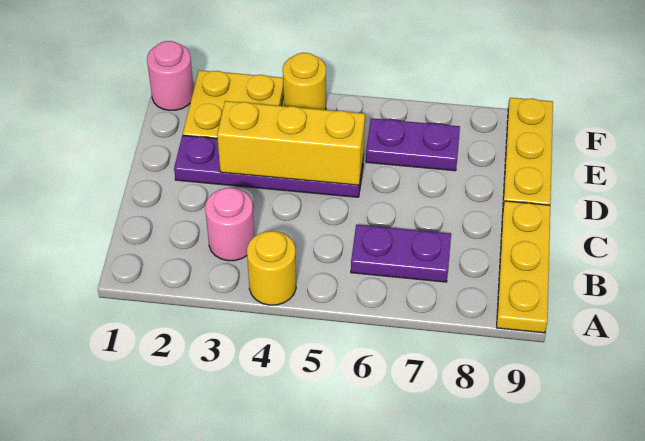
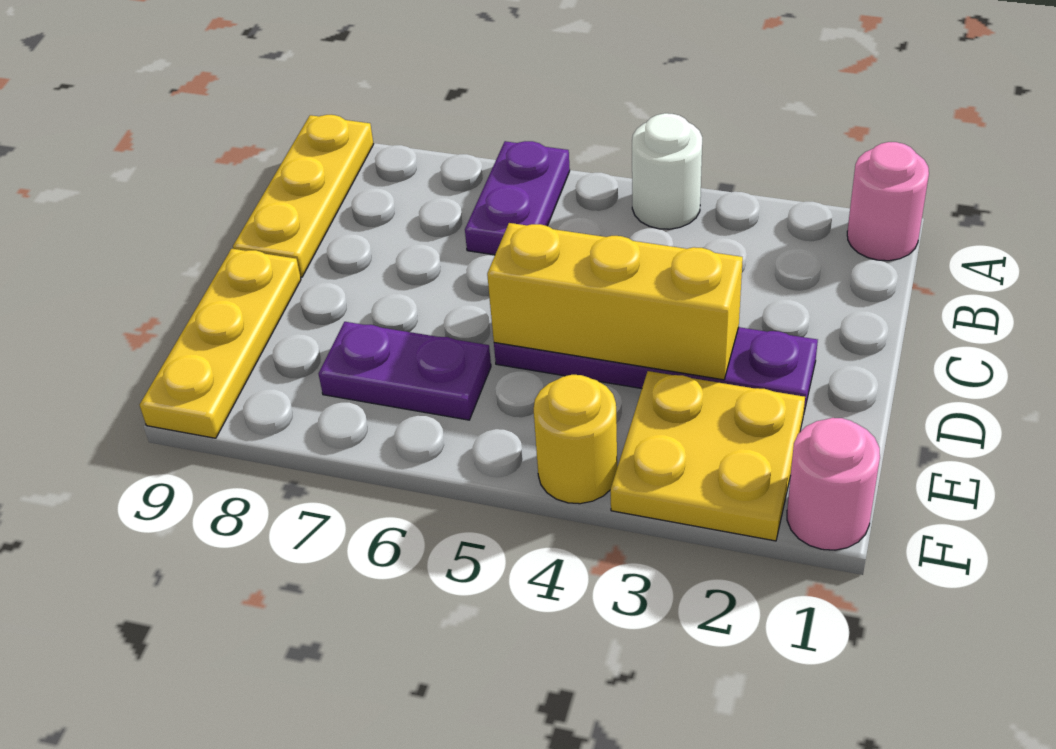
yellow 1x1 round brick [247,231,296,305] -> white 1x1 round brick [632,113,702,229]
pink 1x1 round brick [205,188,254,261] -> pink 1x1 round brick moved to [847,142,929,261]
purple 1x2 plate [351,225,451,282] -> purple 1x2 plate turned to [465,141,570,255]

